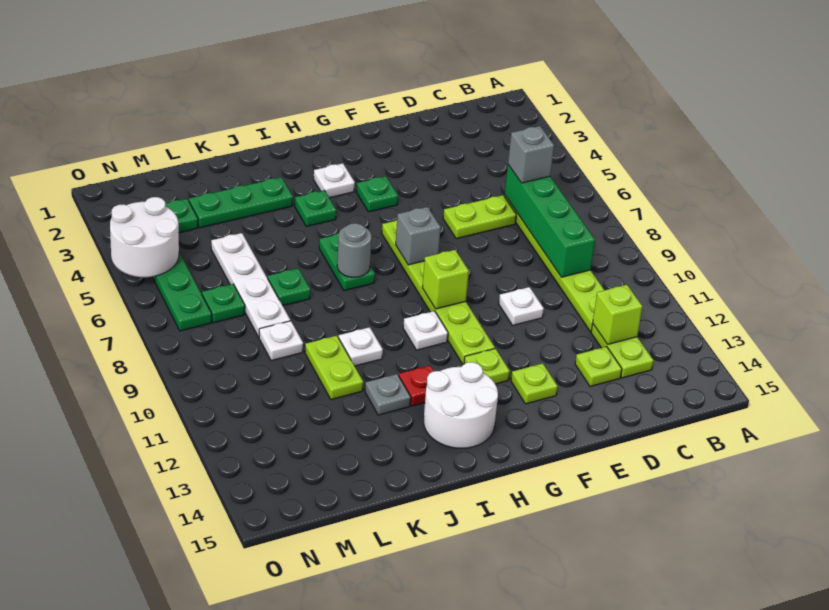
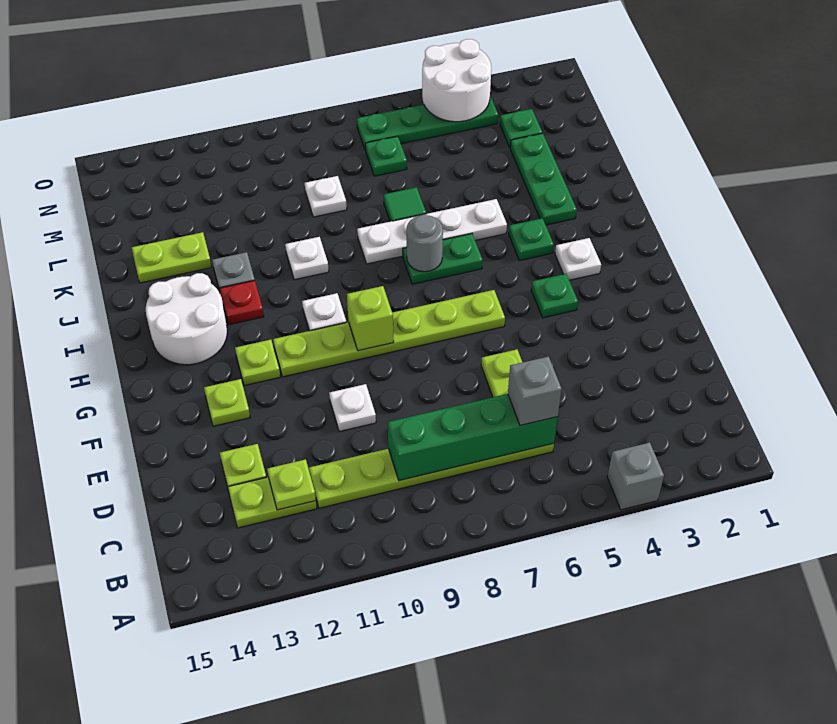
lime 1x1 brick [593,285,642,344] -> lime 1x1 plate [267,459,316,510]
grey 1x1 brick [395,207,441,265] -> grey 1x1 brick moved to [607,443,664,510]
green 1x1 plate [268,268,310,306] -> green 1x1 tile [384,187,426,222]
lime 1x2 plate [305,336,363,400] -> lime 1x2 plate moved to [132,232,211,283]
white 1x4 plate [211,233,290,337] -> white 1x4 plate moved to [357,199,507,264]

